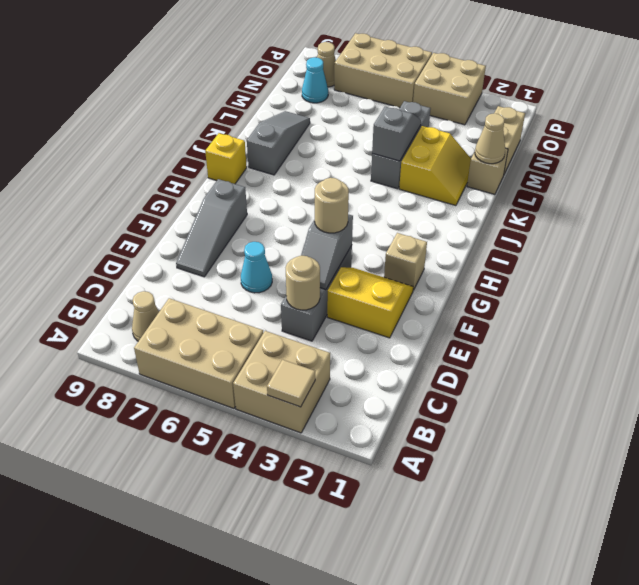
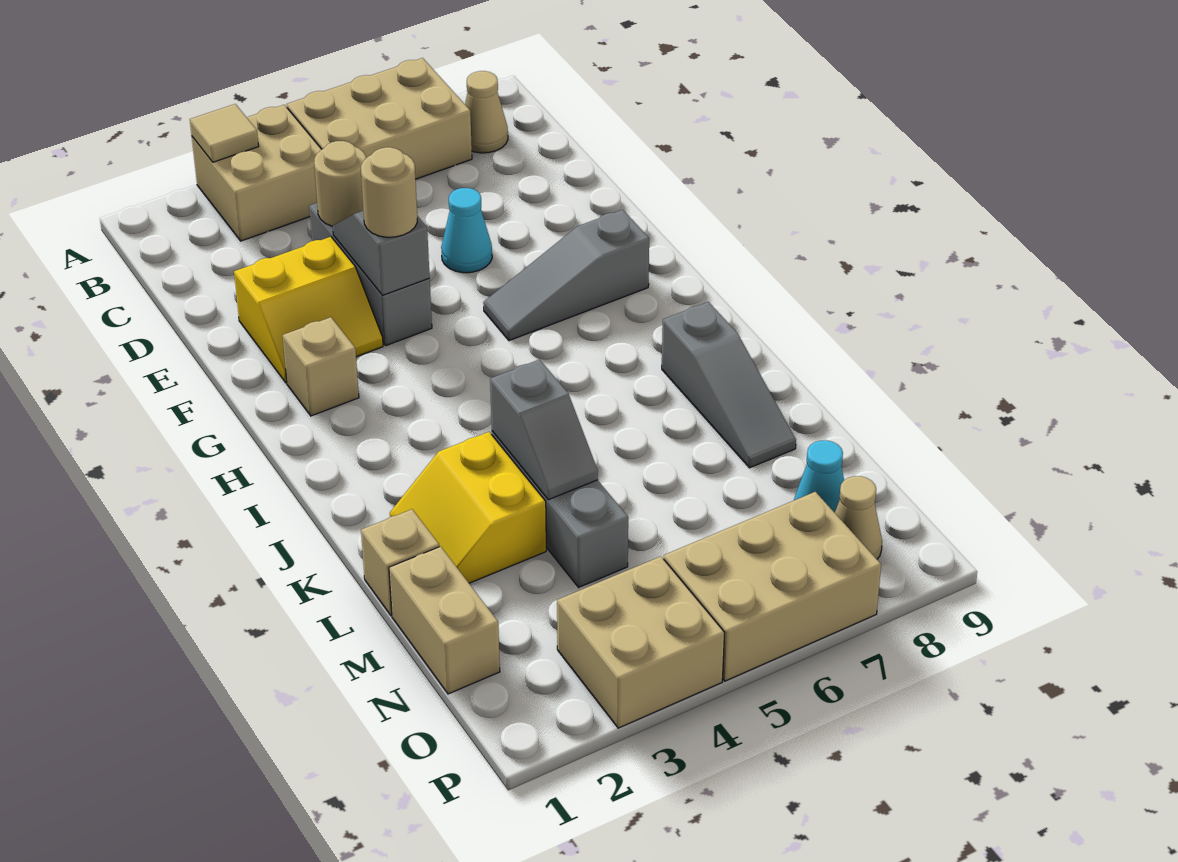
grey 1x3 slope [176,179,247,277] -> grey 1x3 slope turned to [483,210,649,341]
yellow 1x1 brick [205,133,247,184] -> none
tan 1x1 cone [475,114,505,164] -> none

